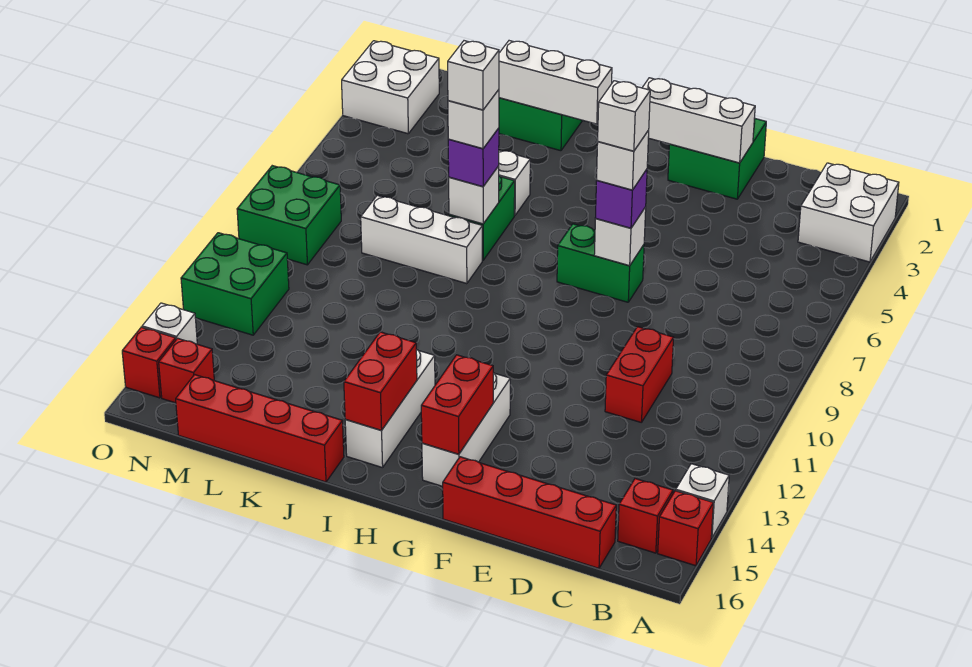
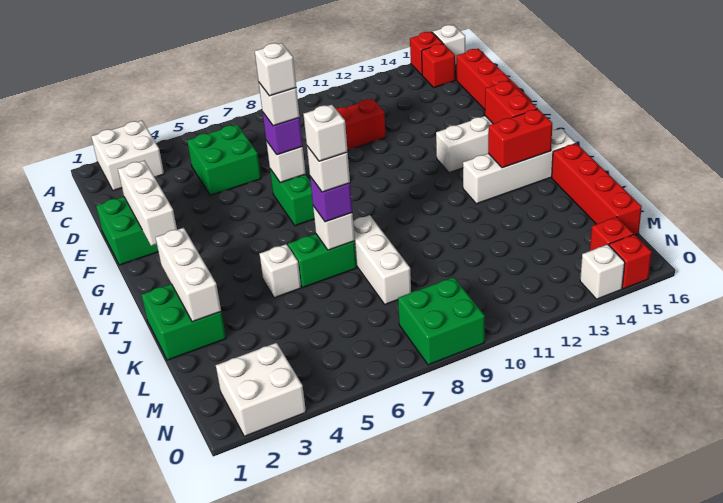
white 1x1 brick [676,464,729,538] -> white 1x1 brick moved to [432,25,465,64]
red 1x2 brick [421,355,493,454] -> red 1x2 brick turned to [485,81,537,124]
white 1x3 brick [345,349,435,468] -> white 1x4 brick [463,129,576,204]
green 2x2 brick [181,233,289,335] -> green 2x2 brick moved to [187,124,261,196]

